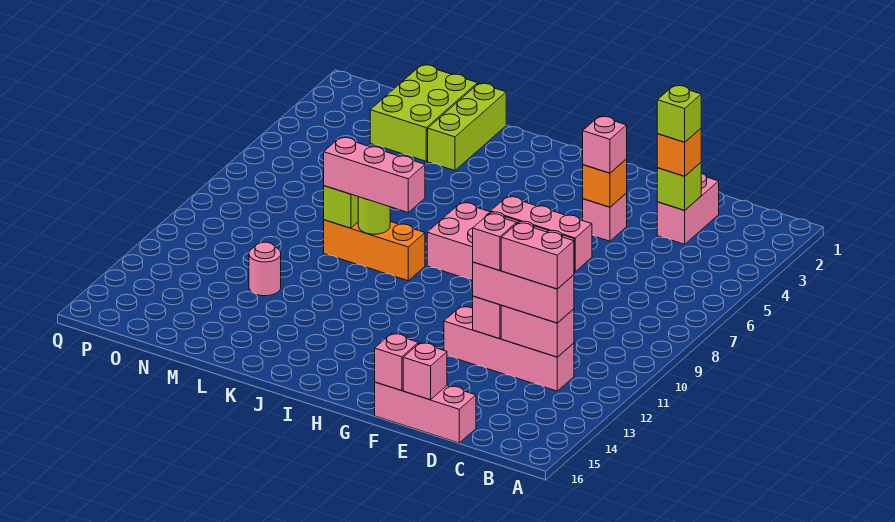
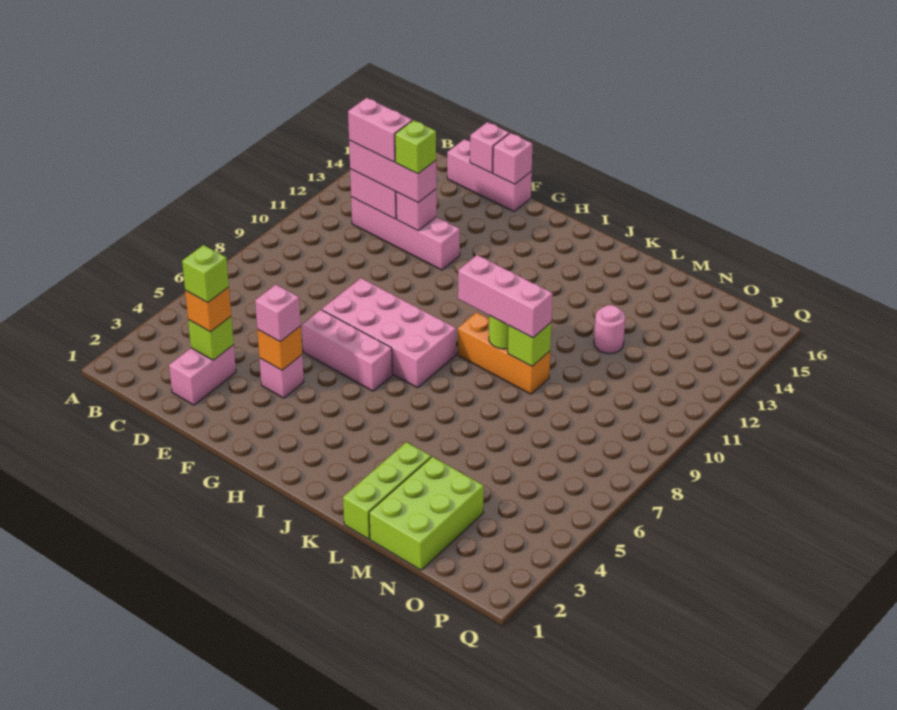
pink 1x1 brick [473,214,517,271] -> lime 1x1 brick [395,120,436,174]

